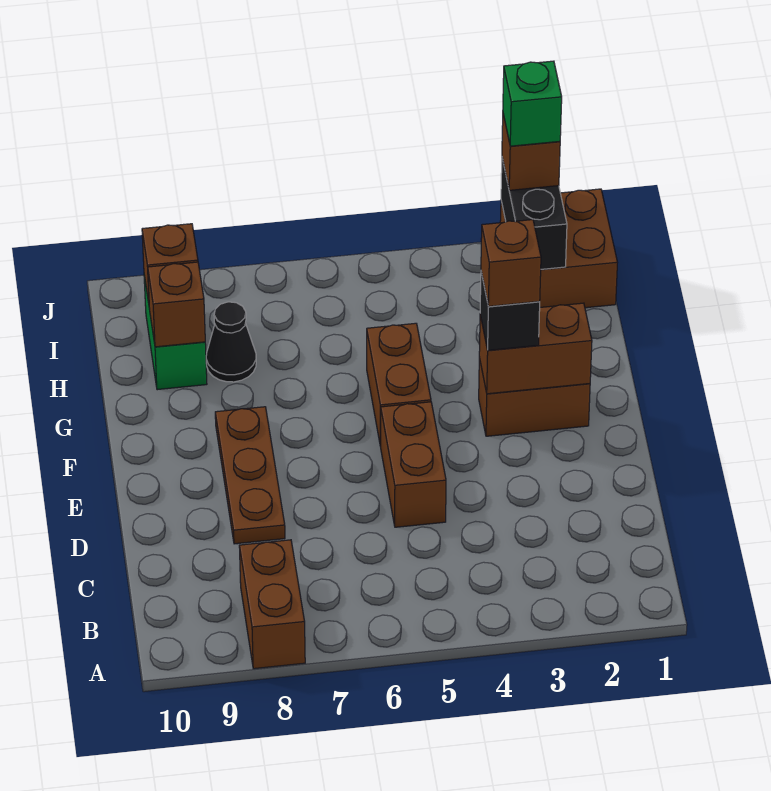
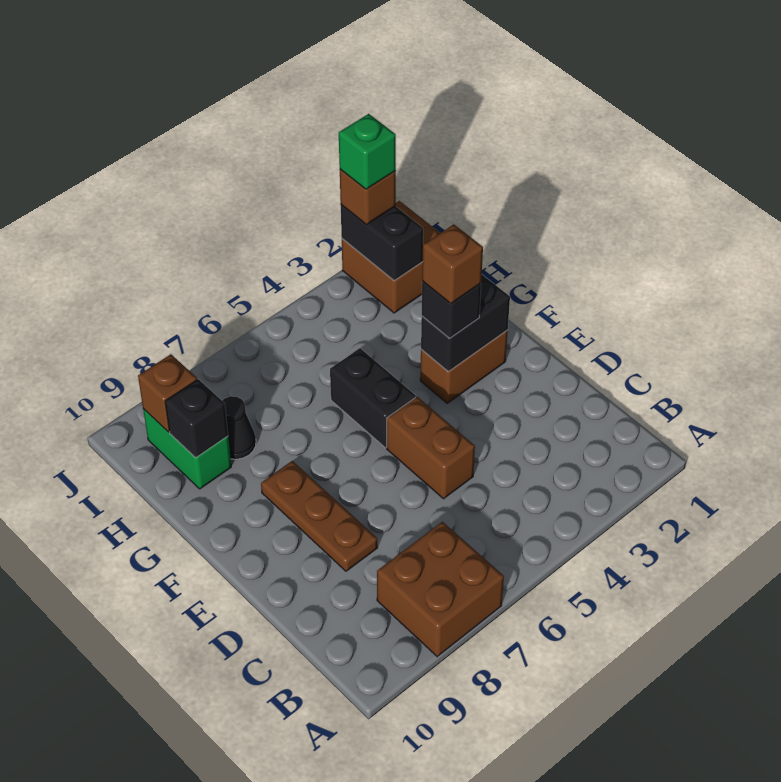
brown 1x2 brick [239,540,305,669] -> brown 2x2 brick [377,522,504,657]
brown 1x2 brick [479,303,592,394] -> black 1x2 brick [421,275,510,372]
brown 1x2 brick [367,323,431,447] -> black 1x2 brick [330,348,416,448]
brown 1x1 brick [148,262,205,347] -> black 1x1 brick [165,379,228,458]

